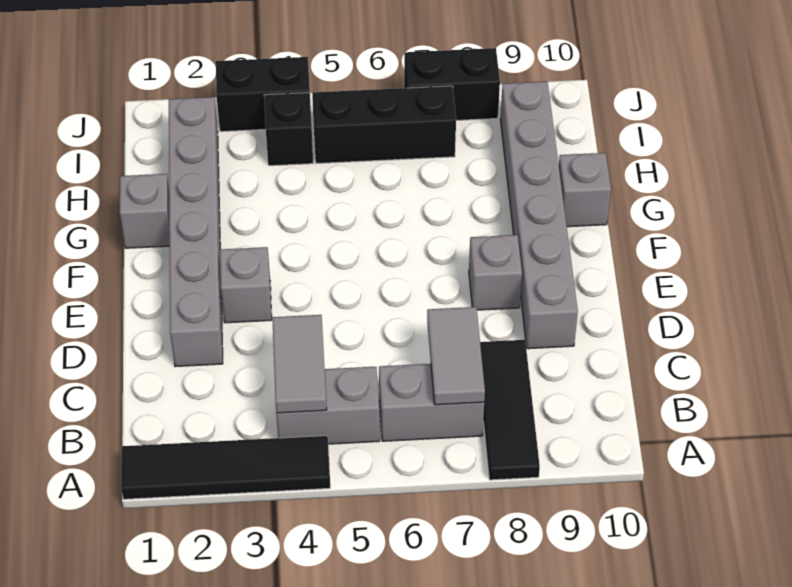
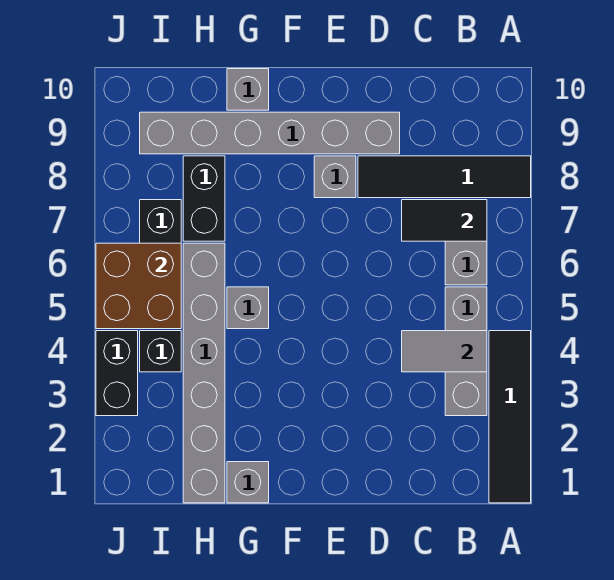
black 1x3 tile [480,340,540,480] -> black 1x4 tile [358,156,531,198]
grey 1x2 brick [276,367,380,444] -> grey 1x3 brick [445,287,487,416]
grey 1x2 tile [427,307,485,405] -> black 1x2 tile [402,200,487,241]
grey 1x6 brick [169,97,223,367] -> grey 1x6 brick turned to [183,243,225,503]
grey 1x1 brick [220,247,272,323] -> grey 1x1 brick moved to [227,287,269,329]
none -> brown 2x2 brick [96,243,181,329]
black 1x2 brick [404,48,500,120] -> black 1x2 brick moved to [183,156,225,241]

